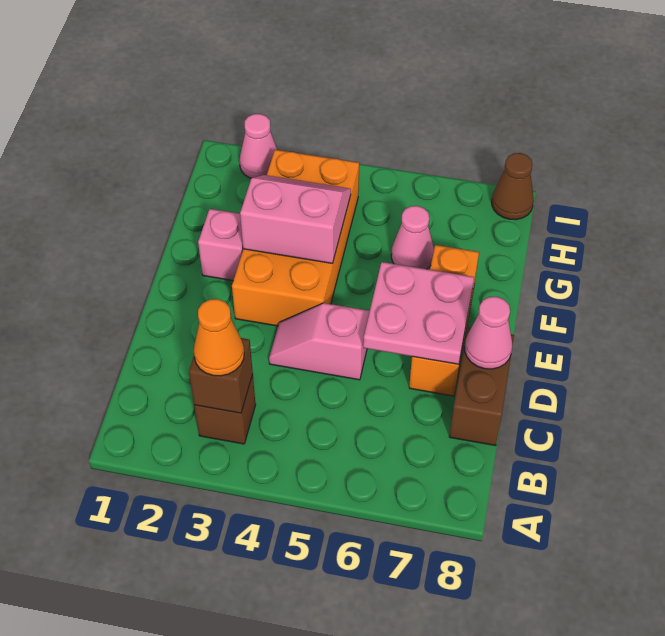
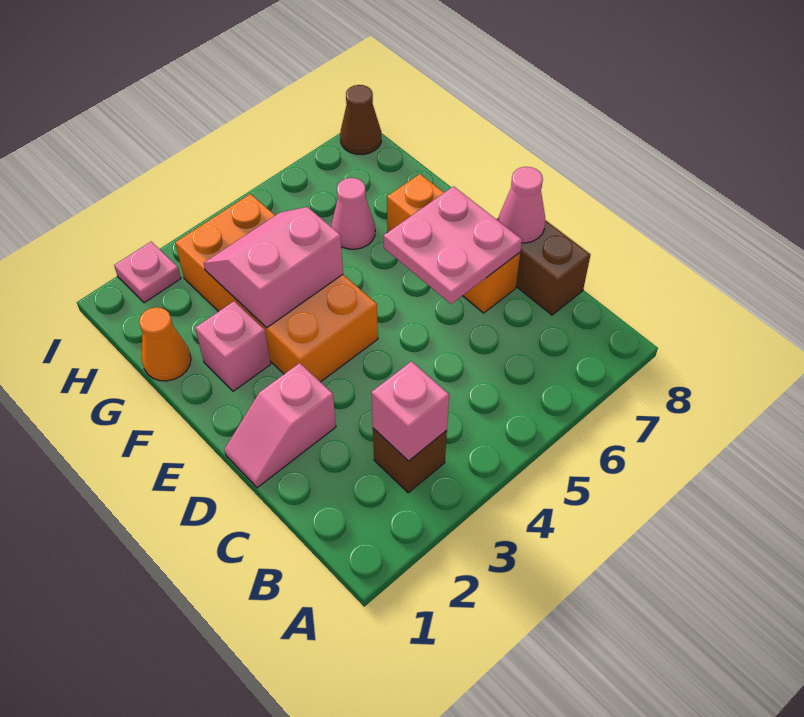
brown 1x1 brick [189,338,253,413] -> pink 1x1 brick [371,361,449,461]
orange 1x1 cone [194,299,244,376] -> orange 1x1 cone moved to [139,307,191,381]
pink 1x2 slope [269,303,370,380] -> pink 1x2 slope moved to [224,363,336,488]
pink 1x1 cone [239,114,277,178] -> pink 1x1 plate [114,242,181,303]

